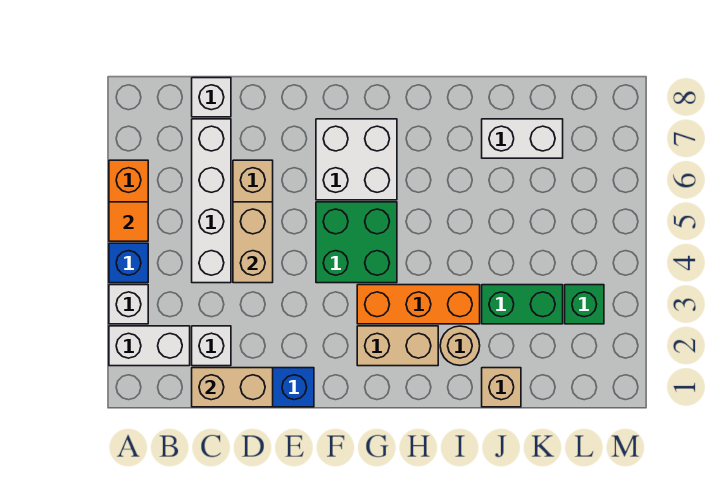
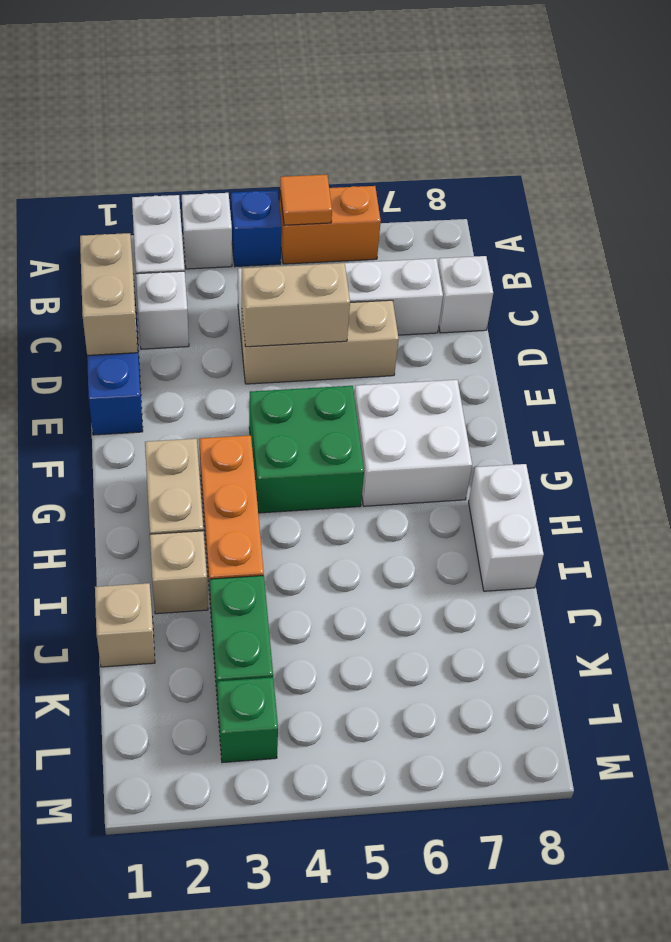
tan 1x1 round brick [440,326,480,365] -> tan 1x1 brick [150,531,208,614]
white 1x2 brick [482,119,563,158] -> white 1x2 brick moved to [469,464,544,591]

